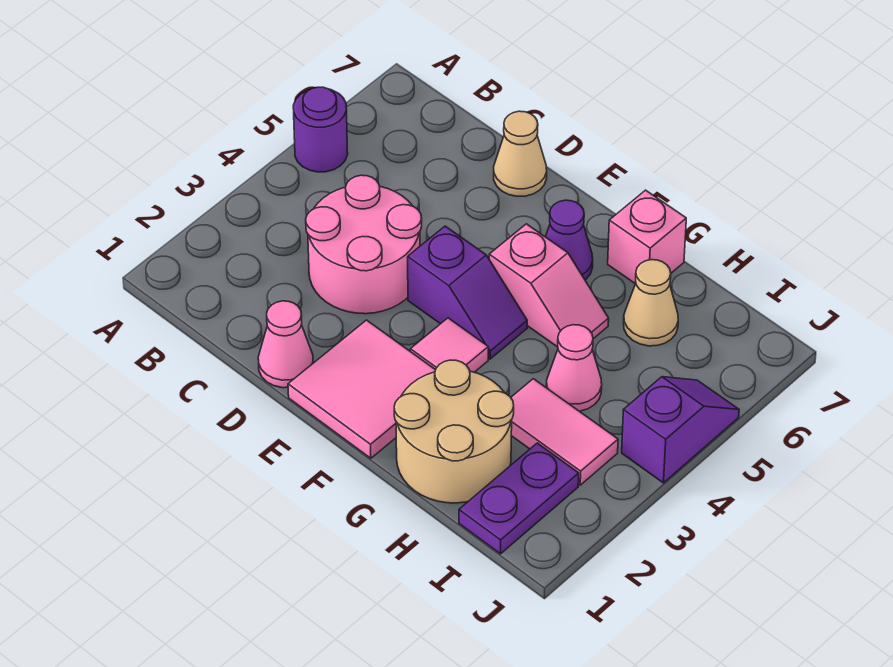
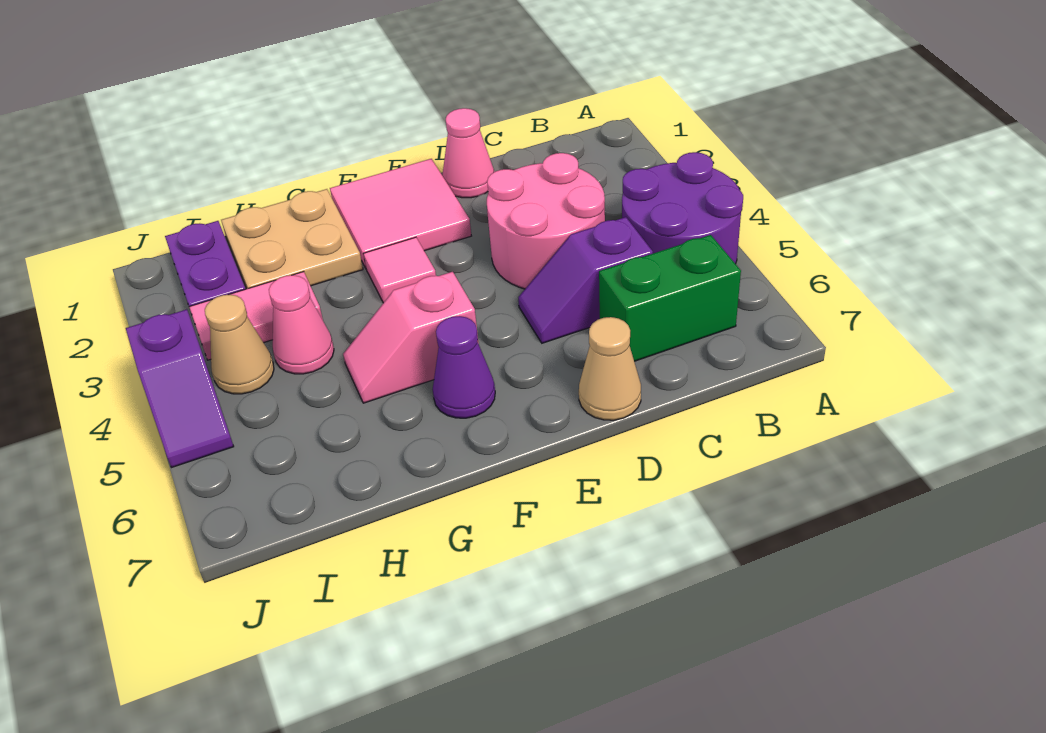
purple 1x1 round brick [293,87,348,172] -> purple 2x2 round brick [622,152,743,264]
none -> green 1x2 brick [599,235,741,361]
purple 1x2 slope [408,226,527,359] -> purple 1x2 slope moved to [518,217,653,343]
tan 2x2 round brick [394,360,514,503] -> tan 2x2 plate [221,189,363,289]
pink 1x1 brick [608,190,686,284] -> none
tan 1x1 cone [624,260,678,346] -> tan 1x1 cone moved to [205,295,274,394]

